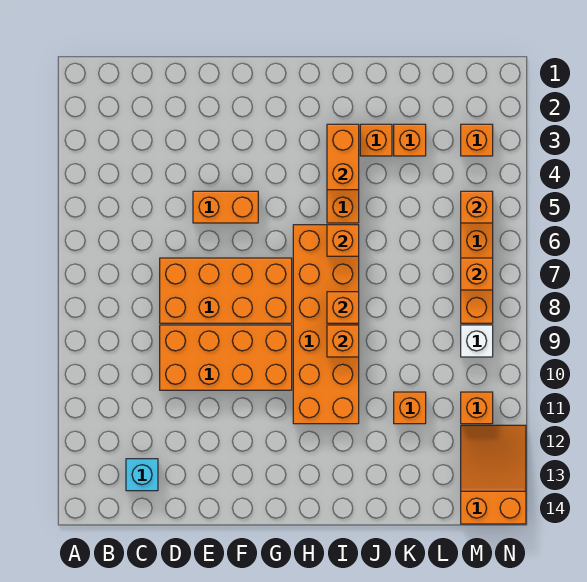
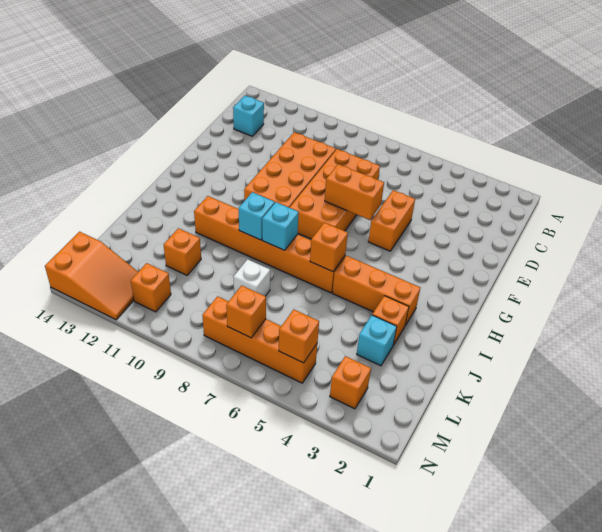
orange 2x6 brick [293,225,359,424] -> orange 1x6 brick [194,196,345,293]
orange 1x2 brick [327,124,359,190] -> orange 1x2 brick moved to [325,164,384,220]
orange 1x1 brick [327,292,359,323] -> cyan 1x1 brick [262,202,299,250]
orange 1x1 brick [327,325,359,357] -> cyan 1x1 brick [239,192,275,240]
orange 1x1 brick [394,124,426,156] -> cyan 1x1 brick [357,315,397,366]
white 1x1 brick [461,325,493,357] -> white 1x1 brick moved to [234,259,270,296]

